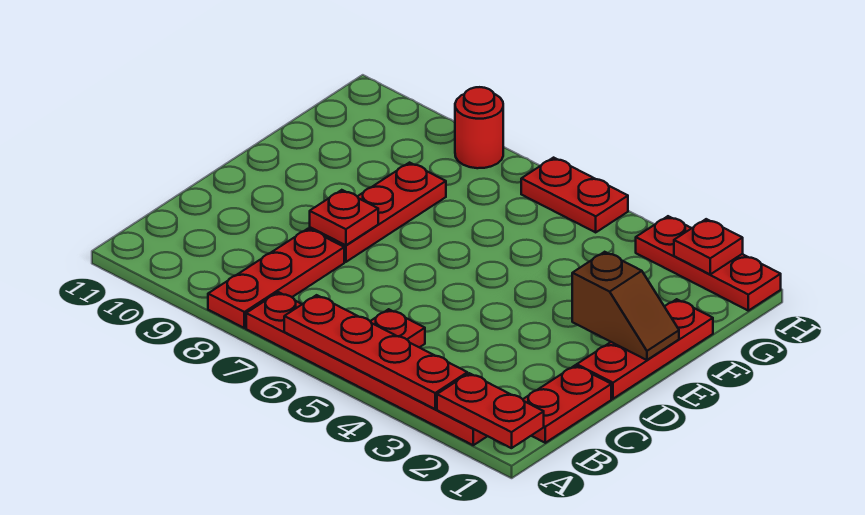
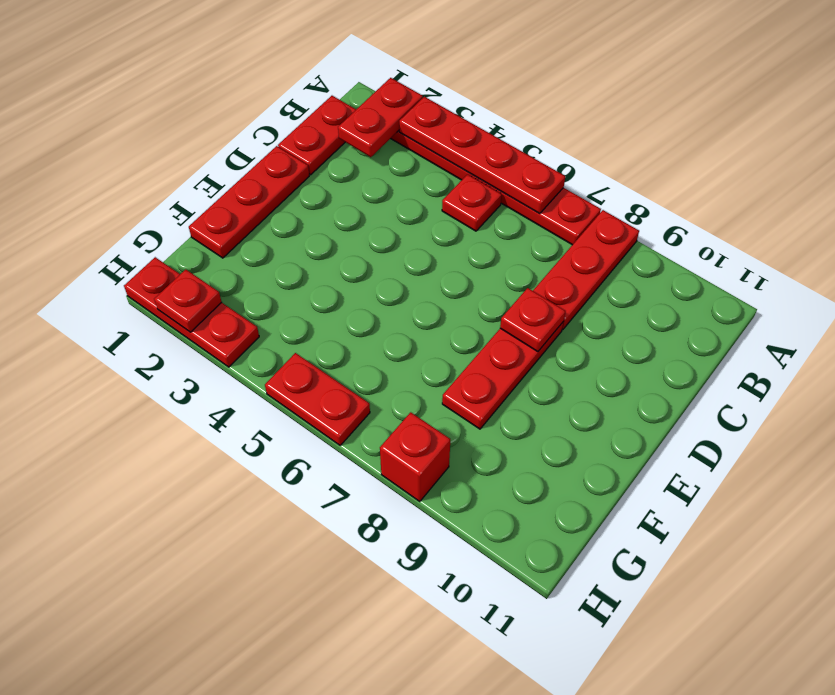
red 1x2 plate [437,373,544,448] -> red 1x2 plate turned to [338,78,423,157]
brown 1x2 slope [572,252,679,360] -> none
red 1x1 round brick [455,87,503,168] -> red 1x1 brick [380,412,450,501]

